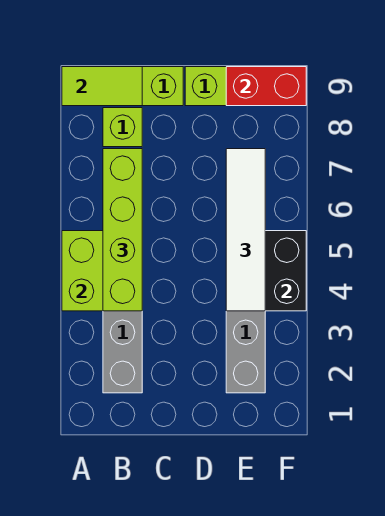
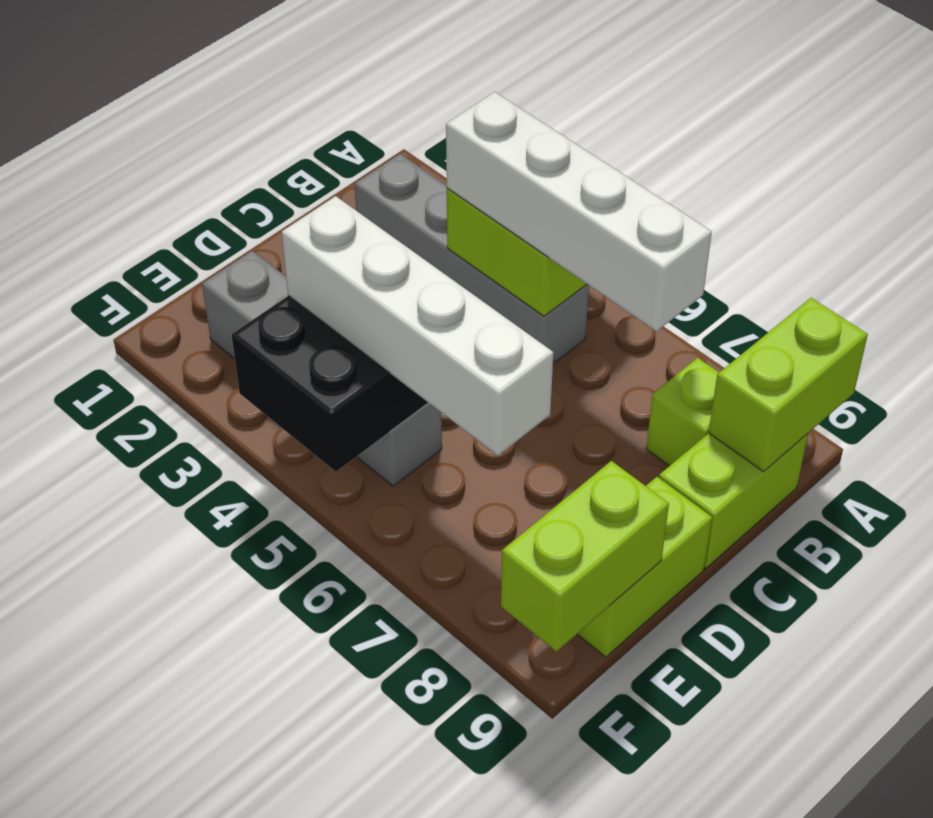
lime 1x2 tile [62,67,142,106] -> lime 1x2 brick [709,298,868,472]
lime 1x4 brick [103,149,142,311] -> white 1x4 brick [446,92,712,331]
white 1x4 tile [226,149,265,311] -> white 1x4 brick [282,196,553,456]
red 1x2 brick [226,67,306,106] -> lime 1x2 brick [501,461,669,652]

